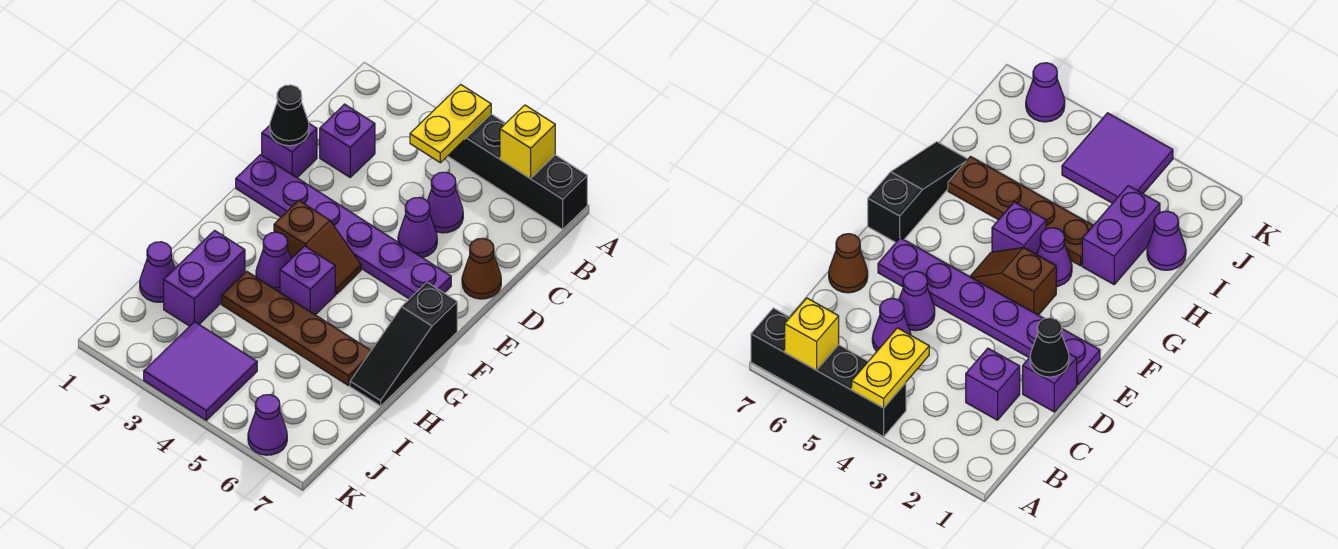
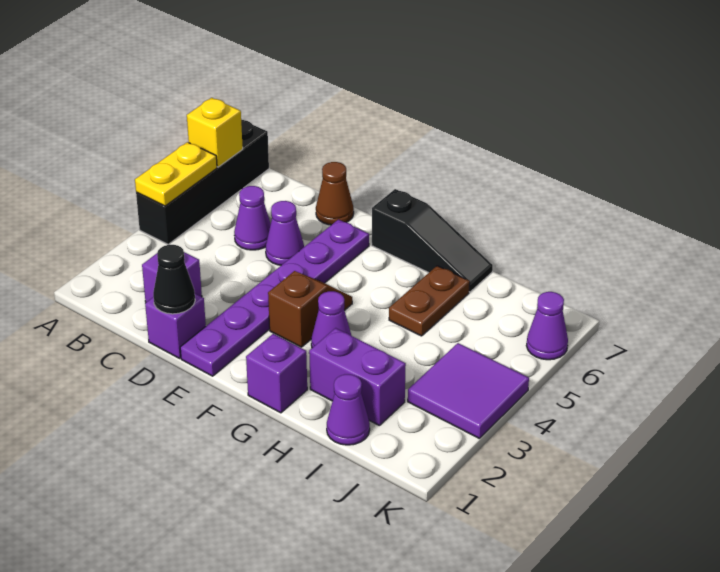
yellow 1x2 plate [410,85,491,163] -> yellow 1x2 plate turned to [135,142,217,206]
purple 1x1 brick [280,246,335,315] -> purple 1x1 brick moved to [246,334,307,413]
brown 1x4 plate [222,271,371,386] -> brown 1x2 plate [389,266,470,336]

